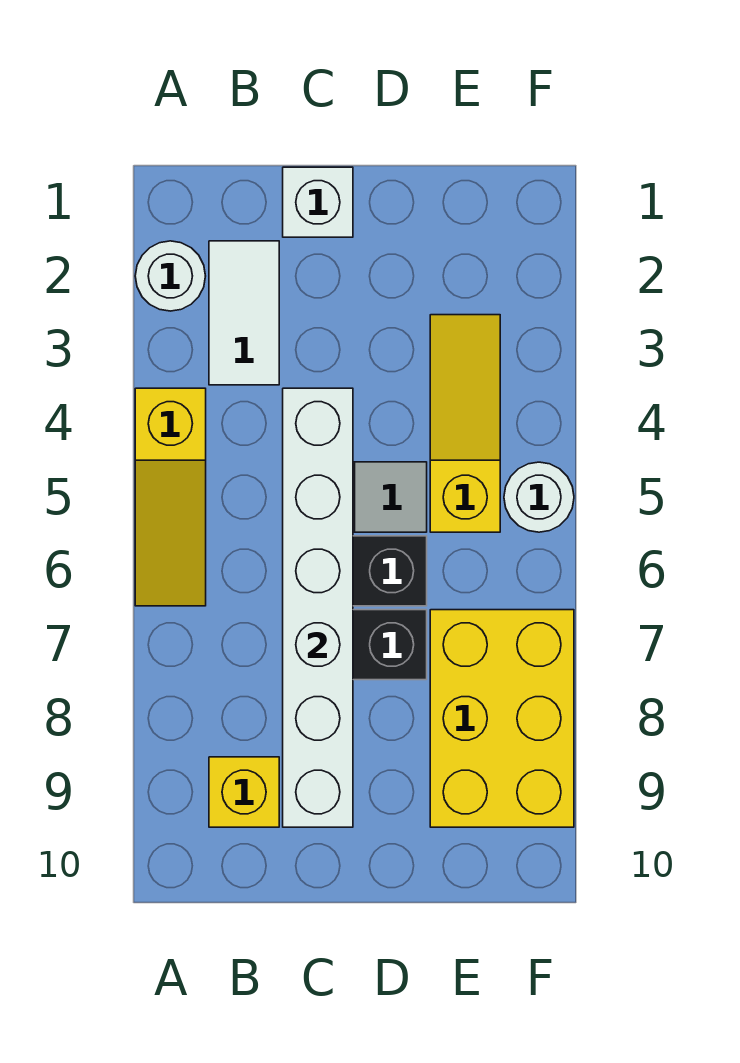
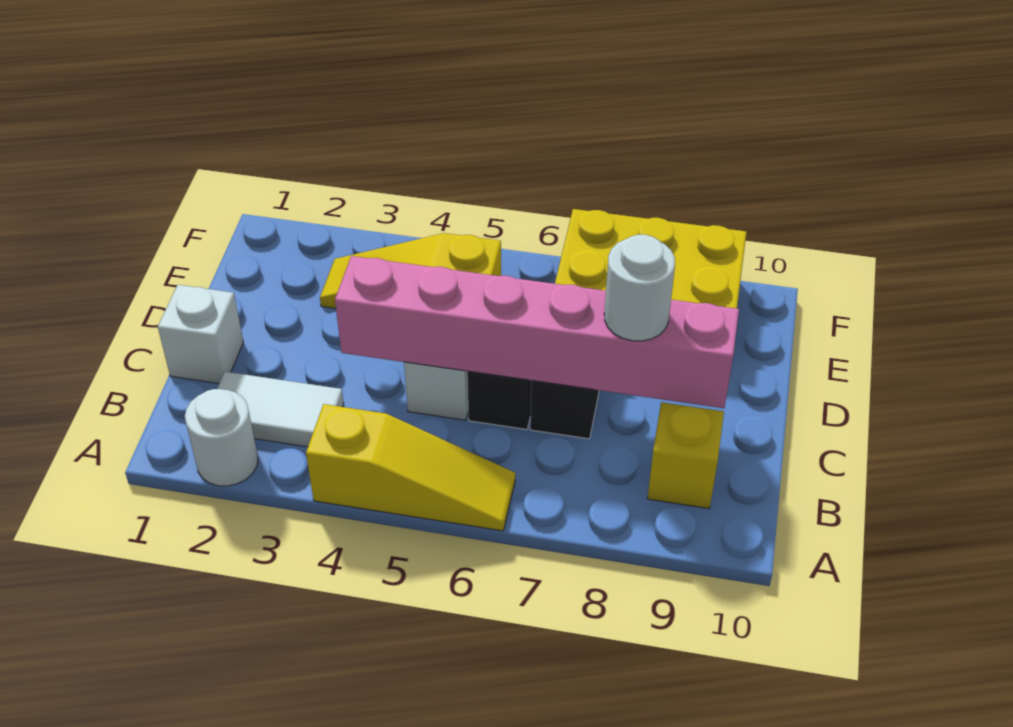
white 1x6 brick [283,388,353,827] -> pink 1x6 brick [335,256,739,408]
white 1x1 round brick [504,462,574,532] -> white 1x1 round brick moved to [604,235,675,341]

